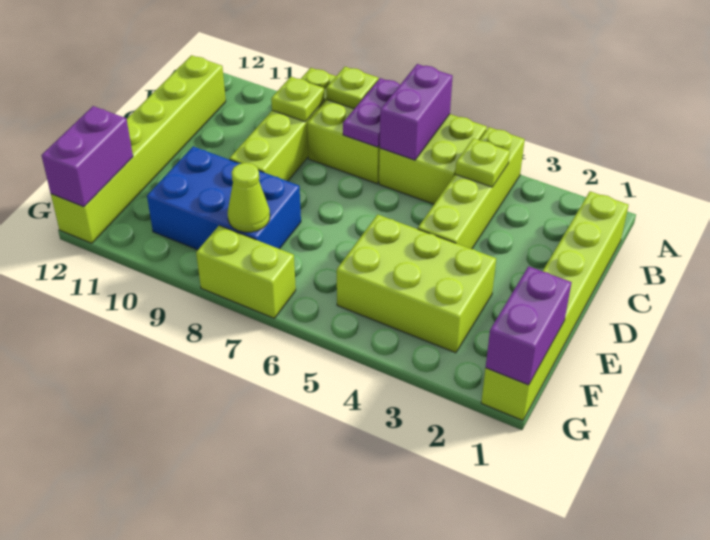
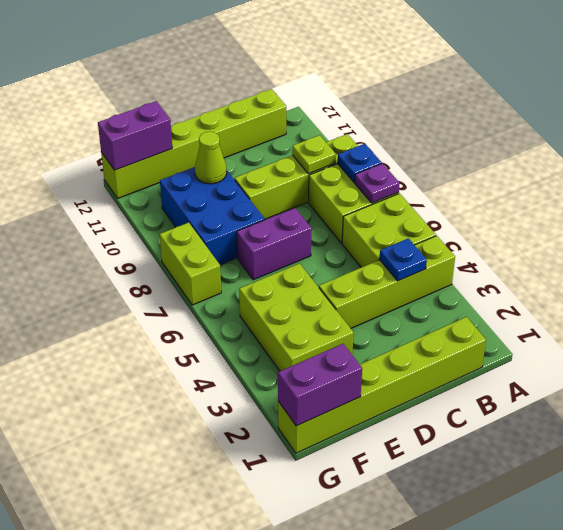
purple 1x2 brick [379,64,453,160] -> purple 1x2 brick moved to [237,208,312,280]
purple 1x2 plate [343,78,400,147] -> purple 1x1 plate [355,163,400,203]
lime 1x1 plate [327,67,378,109] -> blue 1x1 plate [338,144,382,182]
lime 1x1 plate [455,138,510,187] -> blue 1x1 plate [380,238,427,281]
lime 1x1 cone [228,163,270,232] -> lime 1x1 cone moved to [195,131,227,184]

